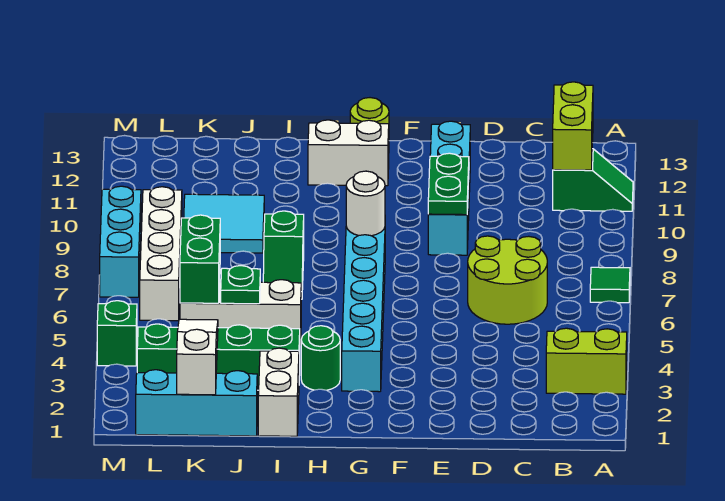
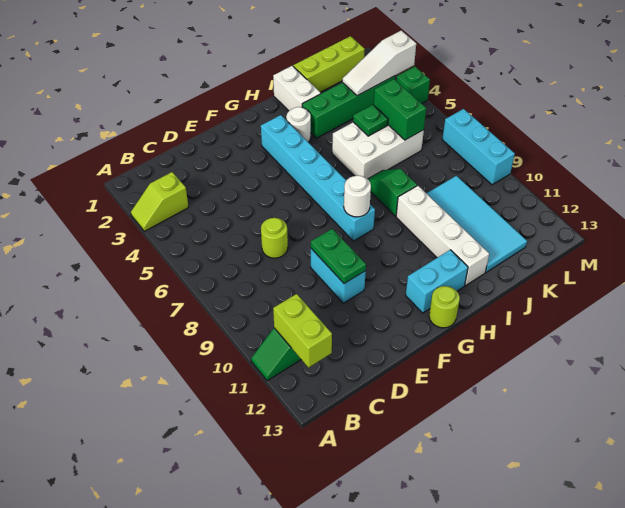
lime 1x2 brick [546,328,627,394] -> lime 1x2 slope [131,172,189,231]
green 1x1 tile [590,267,630,303] -> none
lime 2x2 round brick [468,236,547,324] -> lime 1x1 round brick [261,218,288,258]
cyan 1x4 brick [428,121,470,255] -> cyan 1x2 brick [311,249,366,303]
white 1x2 brick [308,120,389,186] -> cyan 1x2 brick [406,250,468,313]
green 1x1 round brick [301,326,340,390] -> white 1x1 round brick [286,107,311,142]
white 1x3 brick [180,280,301,345] -> white 2x3 brick [332,122,424,179]
cyan 1x3 brick [136,370,257,436] -> lime 1x3 brick [293,36,365,92]
cyan 2x2 tile [184,194,264,253] -> cyan 2x4 tile [426,176,527,272]
white 1x3 slope [177,319,218,395] -> white 1x3 slope turned to [342,31,416,96]
white 1x4 brick [140,187,182,321] -> white 1x4 brick moved to [396,186,489,286]

